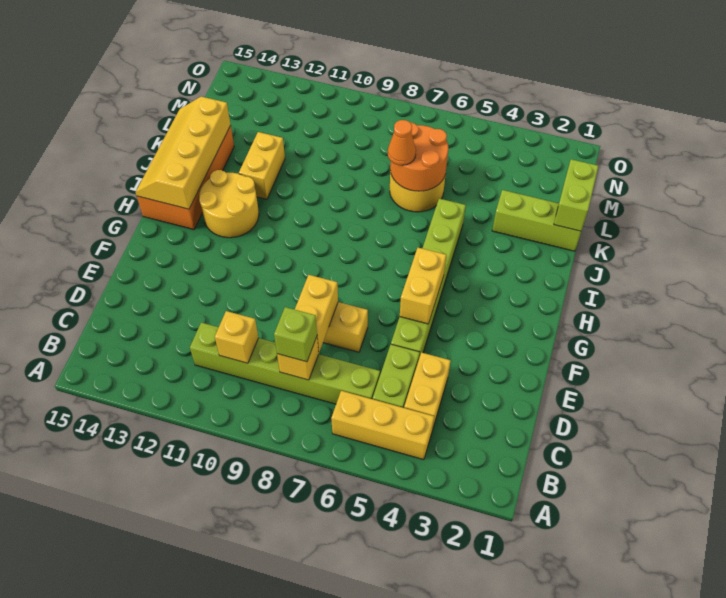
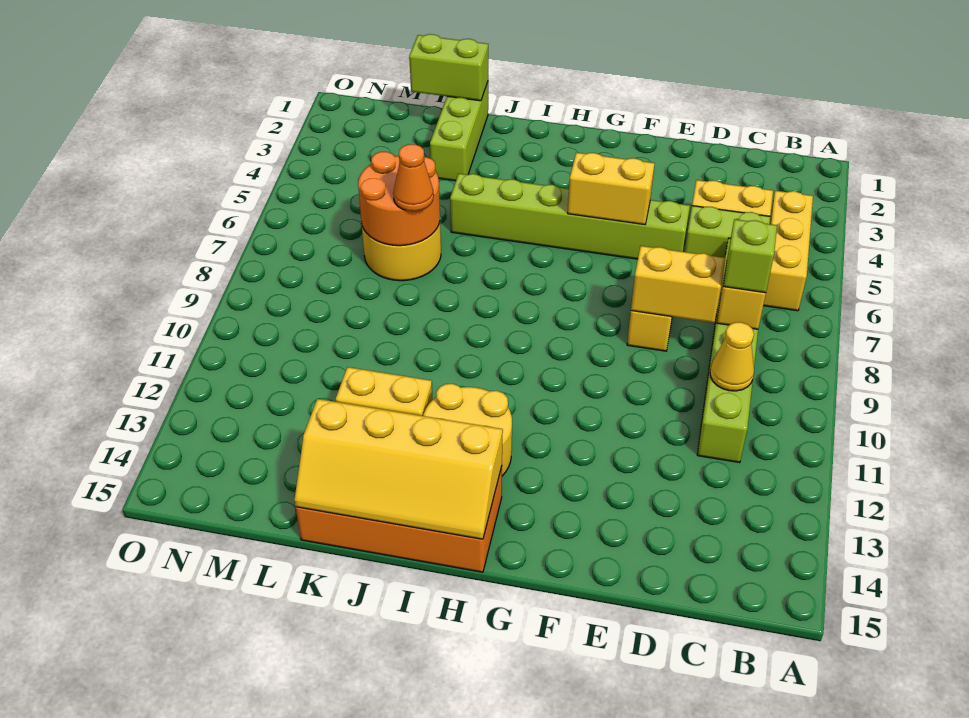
yellow 1x1 brick [215,311,258,363] -> yellow 1x1 cone [710,322,754,391]

